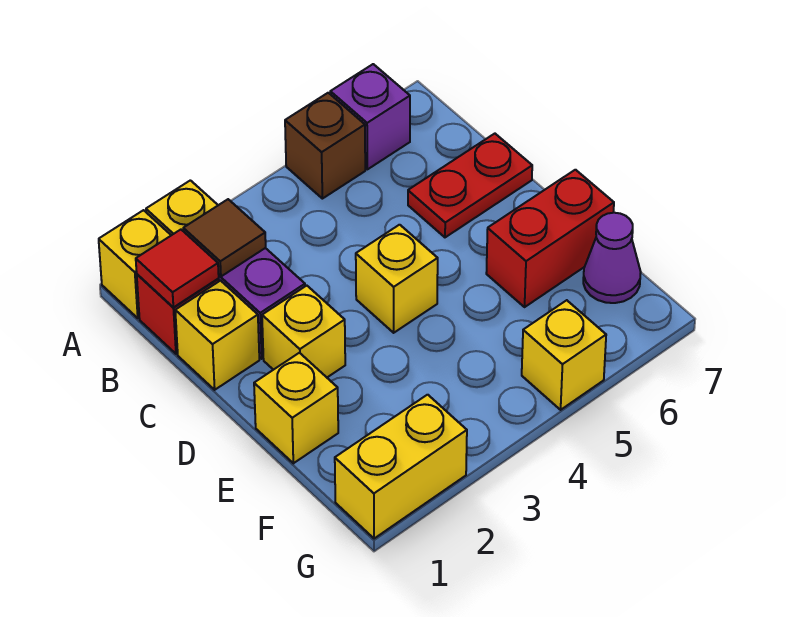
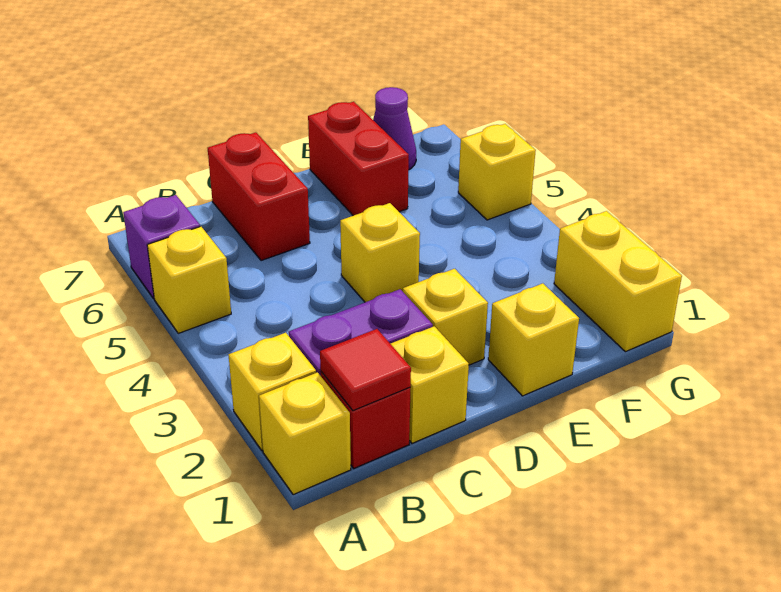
brown 1x1 brick [285,93,365,199] -> yellow 1x1 brick [147,227,231,333]
brown 1x1 tile [183,199,266,276] -> none
red 1x2 plate [408,134,532,237] -> red 1x2 brick [208,132,310,261]

